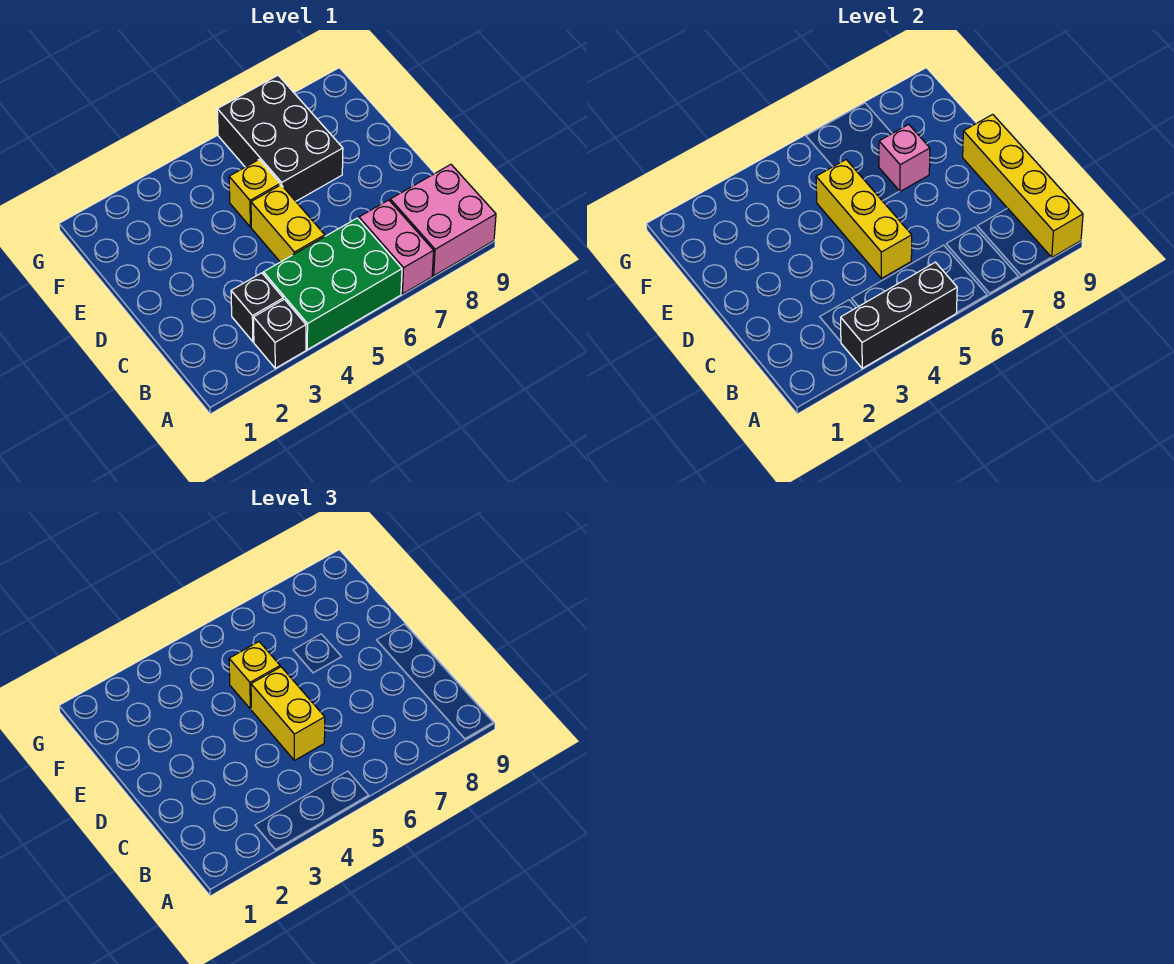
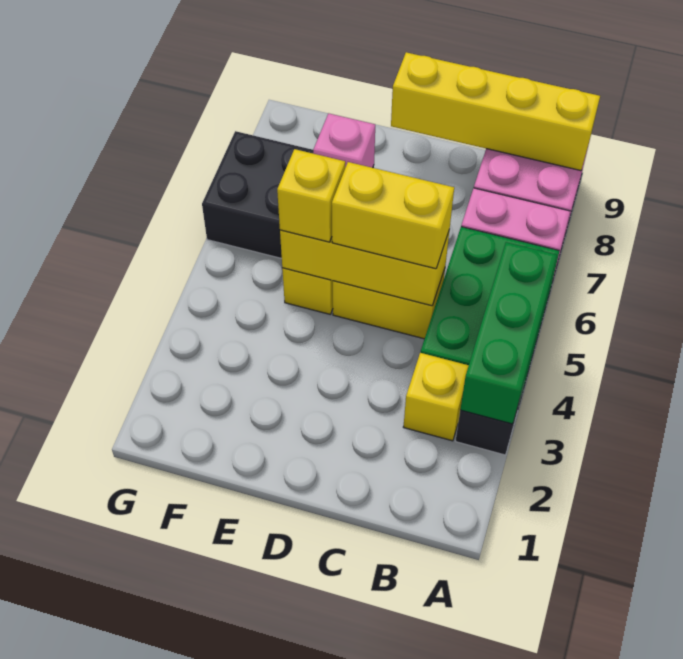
black 1x3 brick [841,262,957,368] -> green 1x3 brick [460,242,557,424]
black 1x1 brick [231,273,283,342] -> yellow 1x1 brick [404,353,469,441]

